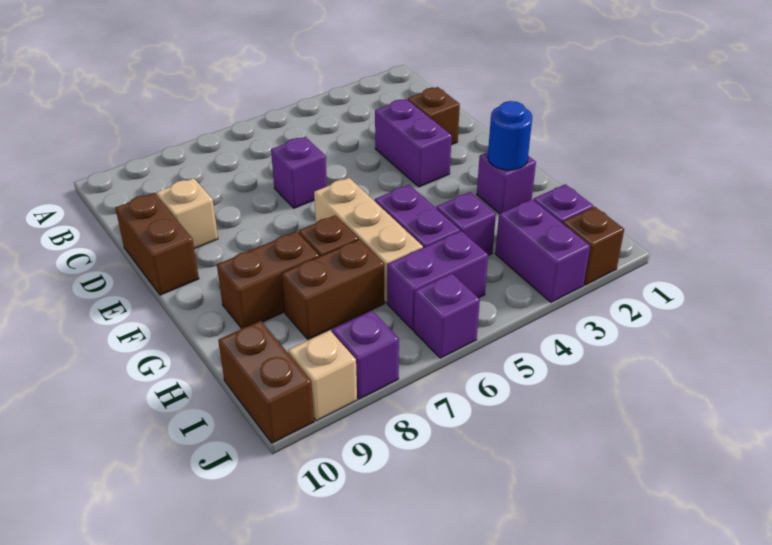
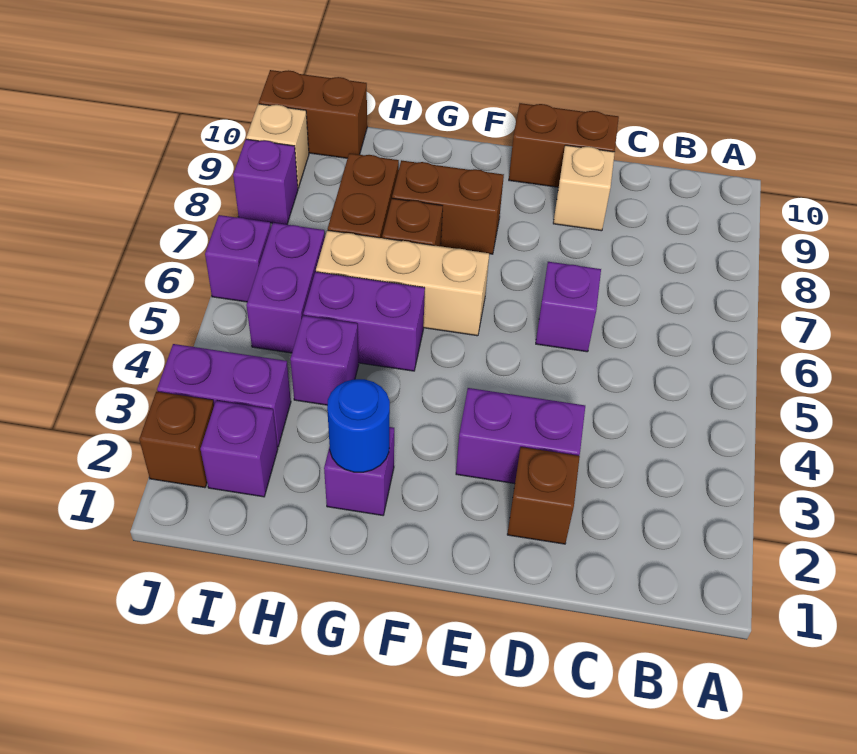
brown 1x2 brick [217,231,319,328] -> brown 1x2 brick turned to [392,160,504,254]

